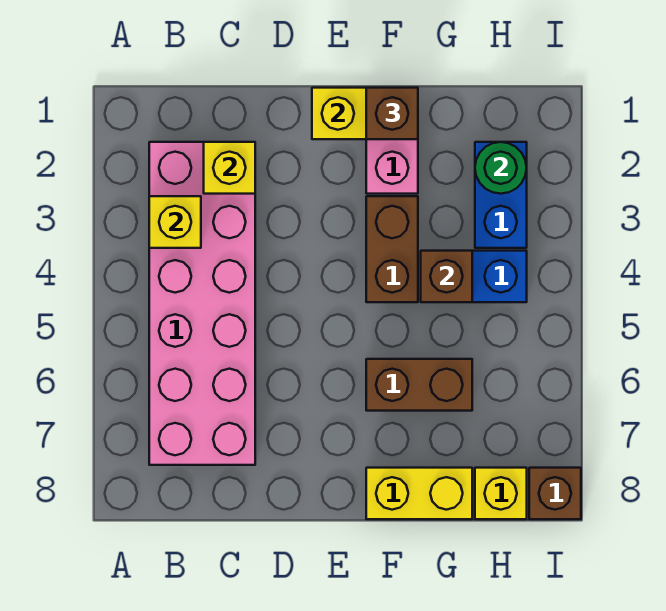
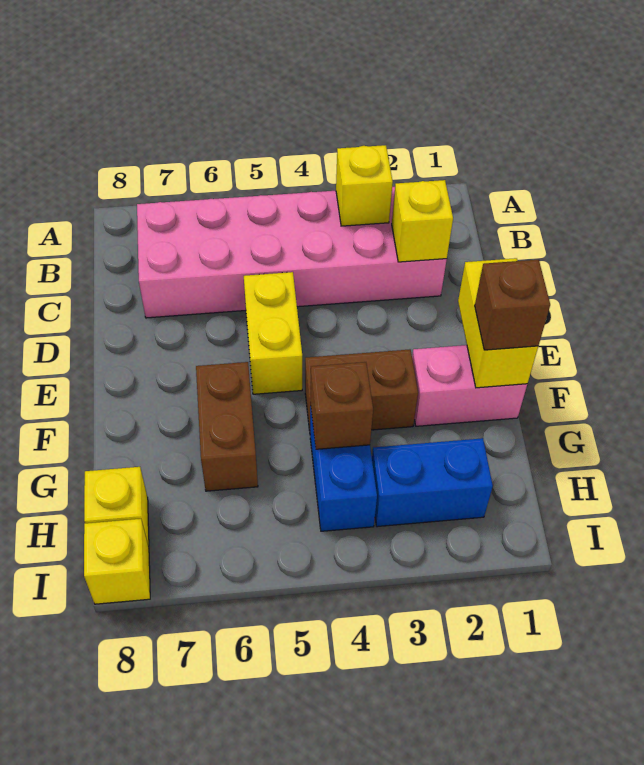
yellow 1x2 brick [366,468,472,519] -> yellow 1x2 brick moved to [244,272,302,394]
green 1x1 round brick [475,142,527,194] -> none
brown 1x1 brick [529,468,581,519] -> yellow 1x1 brick [84,519,150,604]

